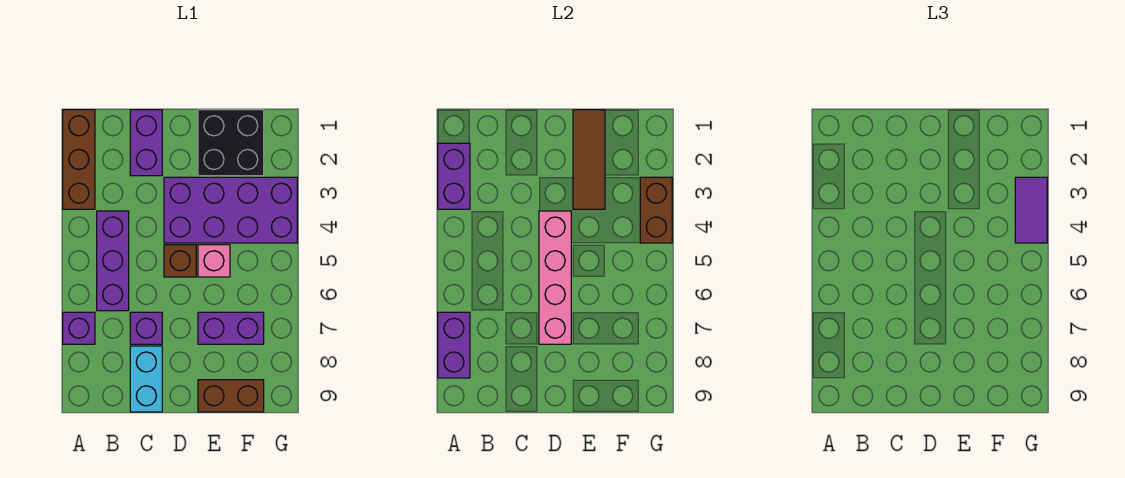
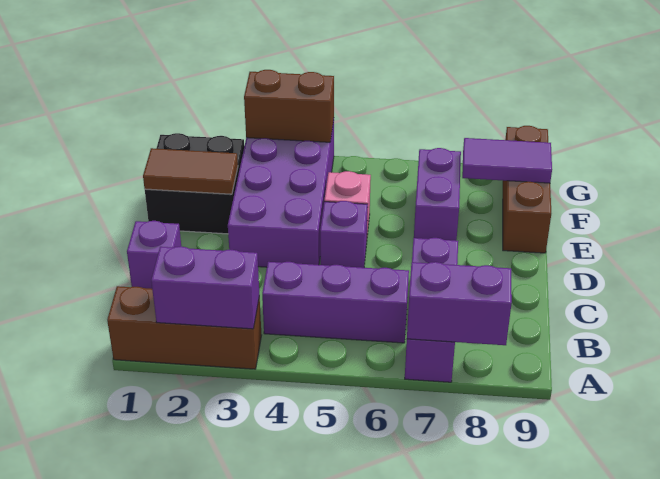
purple 1x2 brick [130,110,162,176] -> purple 1x1 brick [127,221,181,289]
cyan 1x2 brick [130,346,162,412] -> none
pink 1x4 brick [539,211,571,344] -> none
brown 1x1 brick [164,245,196,277] -> purple 1x1 brick [320,201,368,268]
brown 1x3 tile [573,110,605,209] -> brown 1x2 tile [143,148,238,194]
brown 1x2 brick [198,380,264,412] -> brown 1x3 brick [503,126,551,253]
purple 1x2 tile [1015,177,1047,243] -> purple 1x2 tile moved to [462,138,552,183]

